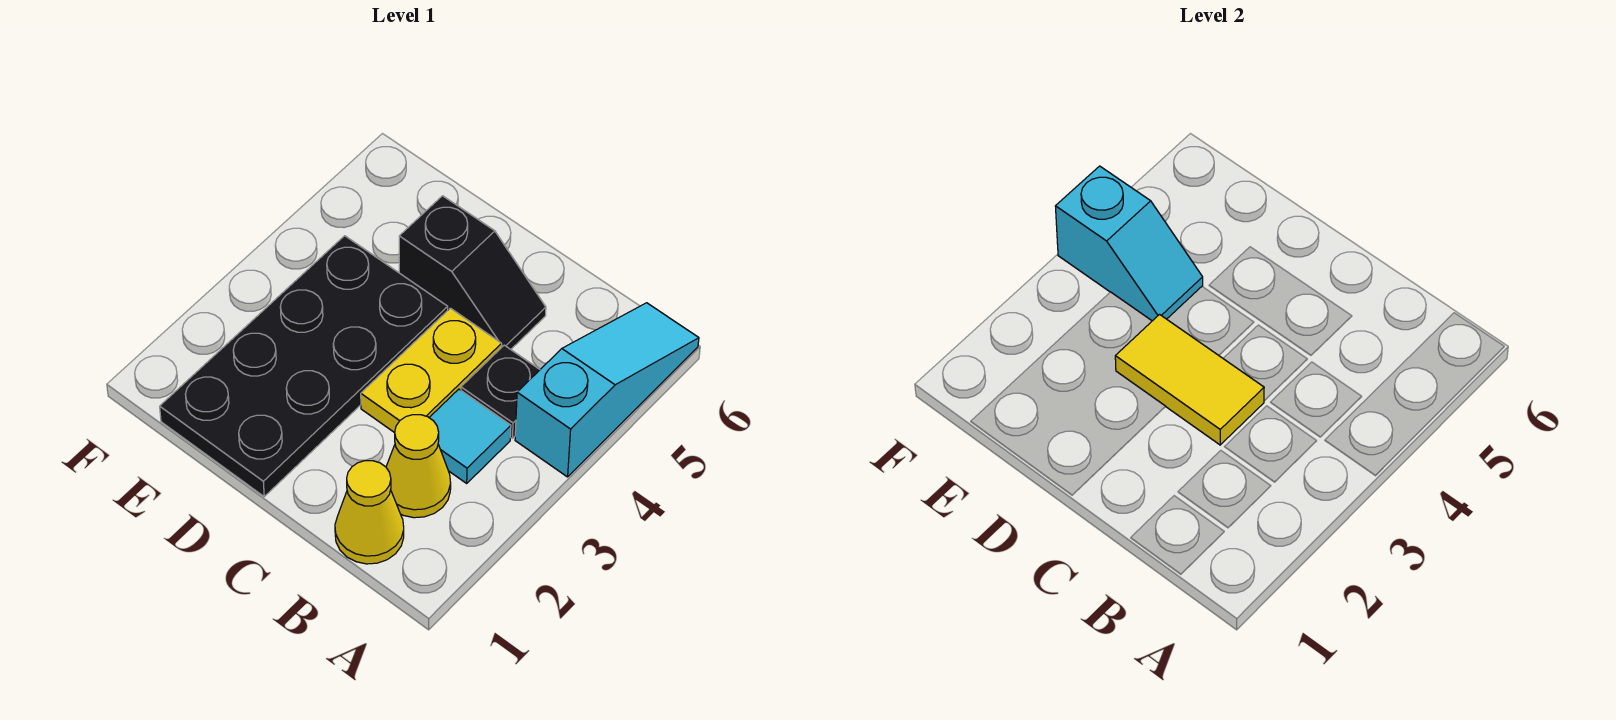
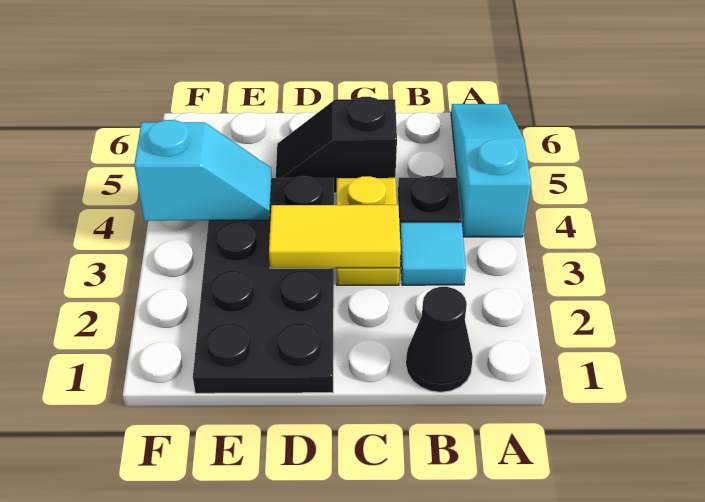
yellow 1x1 cone [335,461,404,564] -> black 1x1 cone [406,287,473,392]
yellow 1x1 cone [386,415,451,518] -> none
black 1x2 slope [399,196,546,349] -> black 1x2 slope turned to [276,97,397,193]

